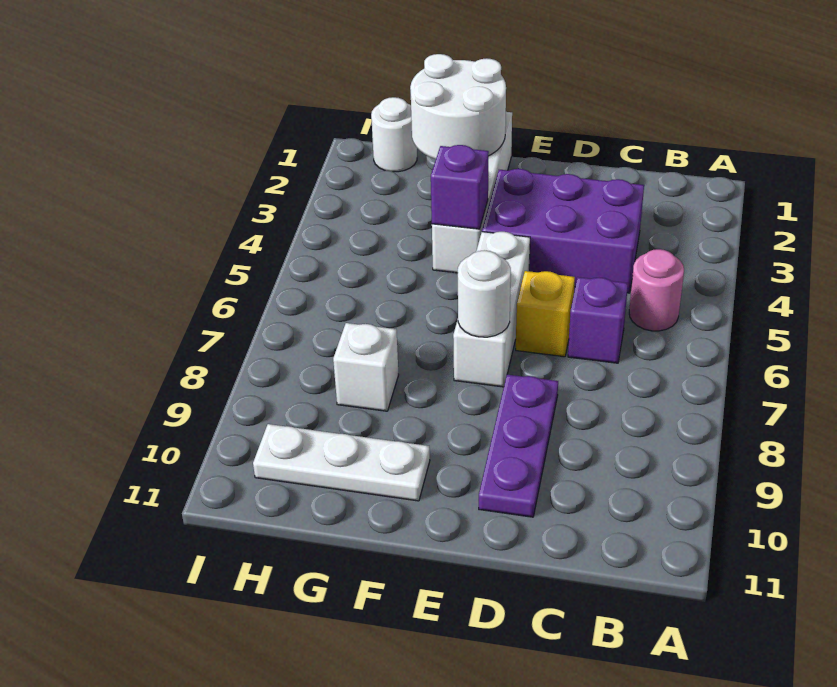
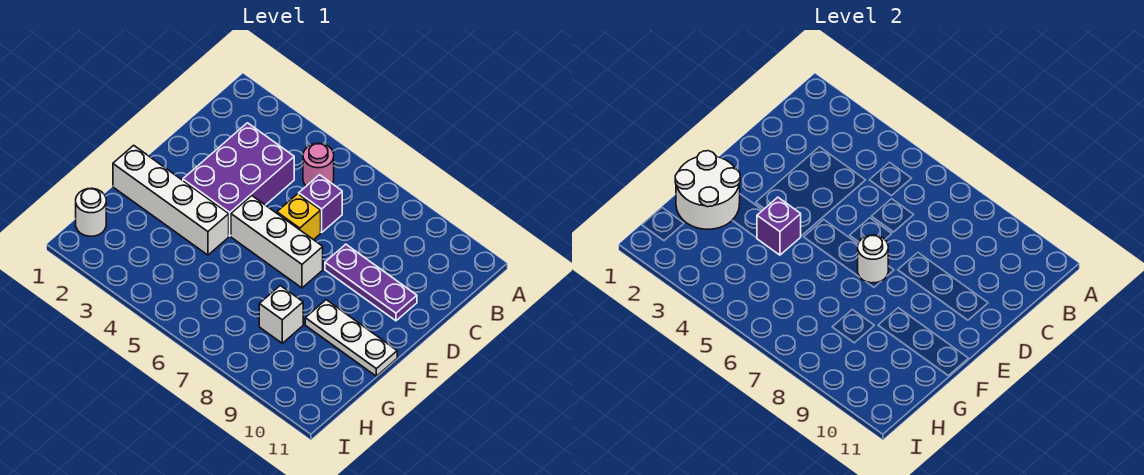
white 1x3 plate [253,424,430,501] -> white 1x3 plate turned to [305,300,397,376]

